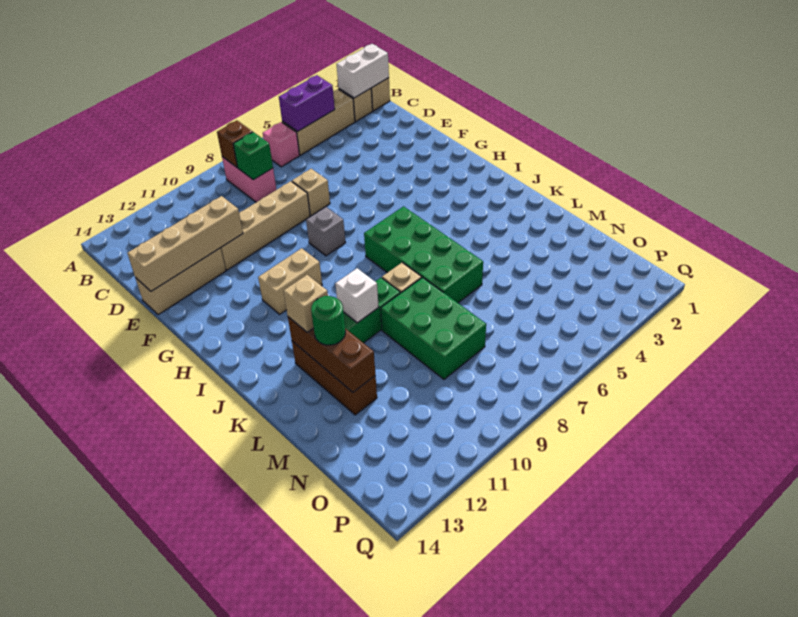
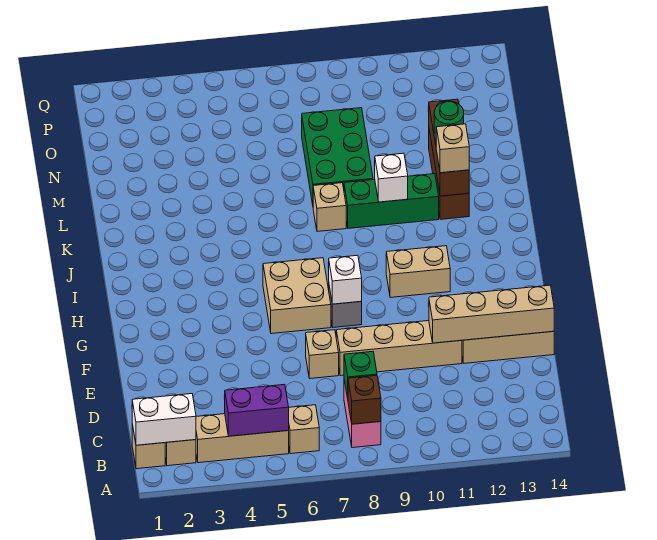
pink 1x1 brick [263,122,300,167] -> tan 1x1 brick [288,405,319,454]
none -> tan 2x2 brick [263,258,331,334]
none -> white 1x1 brick [328,255,362,304]
green 2x4 brick [364,206,483,303] -> none

